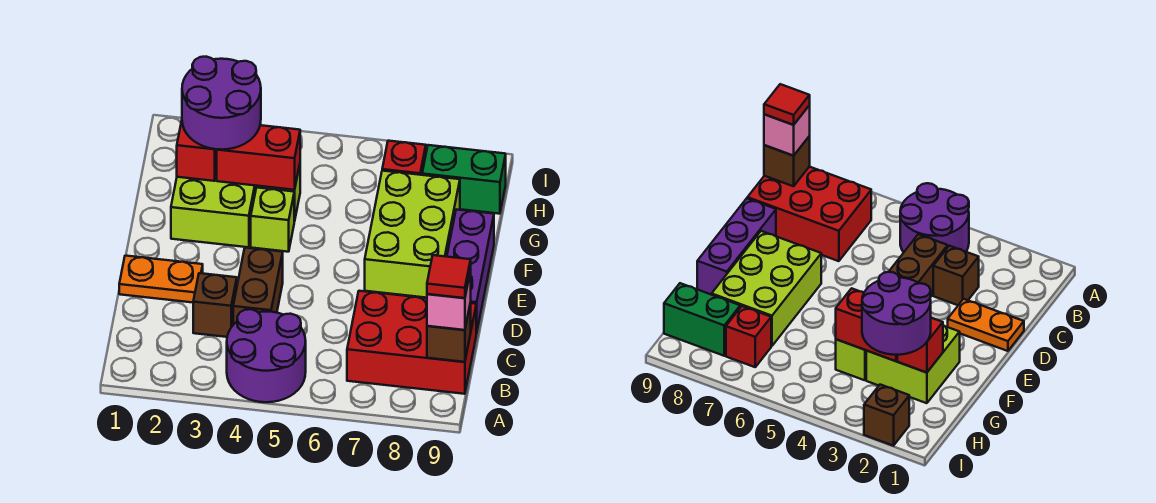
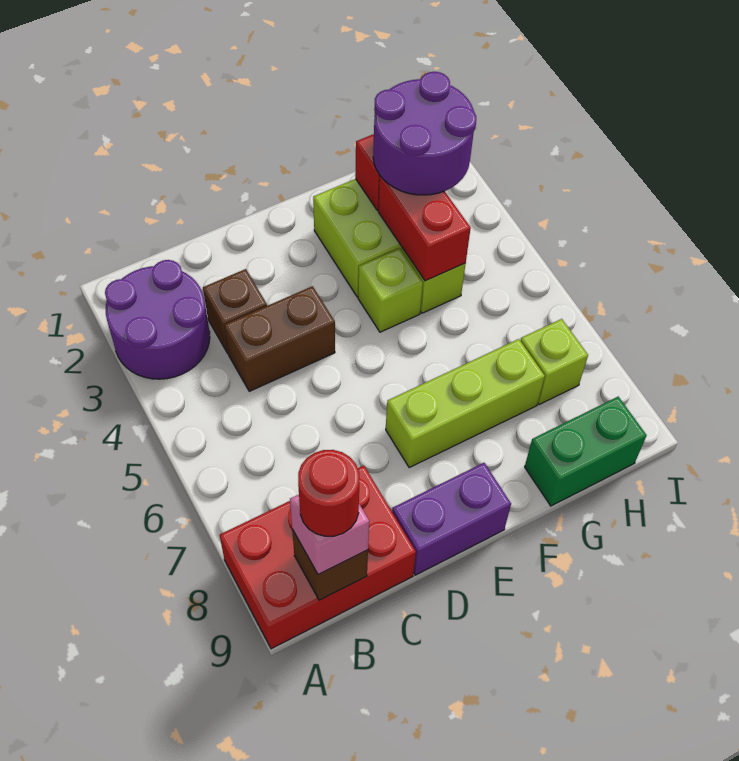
purple 2x2 round brick [227,309,306,402] -> purple 2x2 round brick moved to [105,260,210,379]
red 2x3 brick [347,291,476,394] -> red 2x3 brick turned to [220,465,416,649]
red 1x1 tile [427,255,471,298] -> red 1x1 round brick [298,450,359,536]
orange 1x2 plate [119,256,203,303] -> none
purple 1x3 brick [447,210,494,334] -> purple 1x2 brick [392,463,511,575]
lime 2x3 brick [365,171,460,298] -> lime 1x3 brick [386,339,545,467]
red 1x1 brick [382,141,426,175] -> lime 1x1 brick [520,319,588,405]
green 1x2 brick [422,145,506,214] -> green 1x2 brick turned to [525,397,646,506]
brown 1x1 brick [864,385,909,446] -> none

